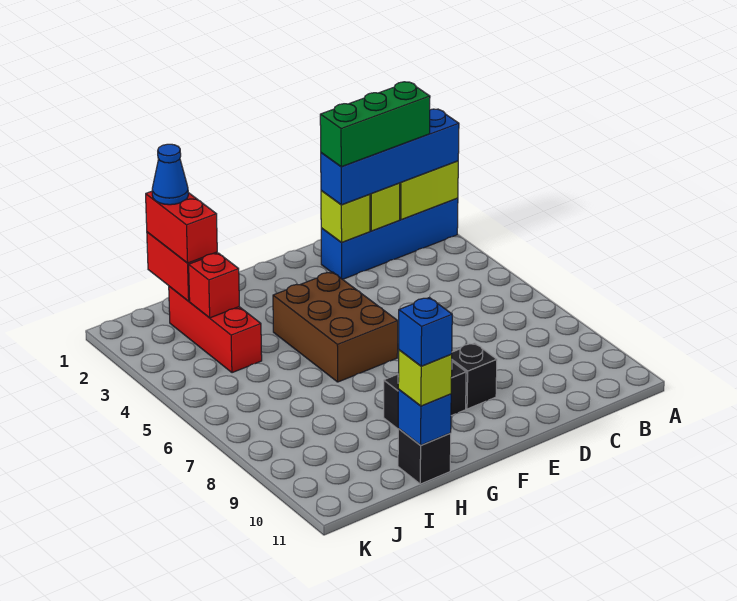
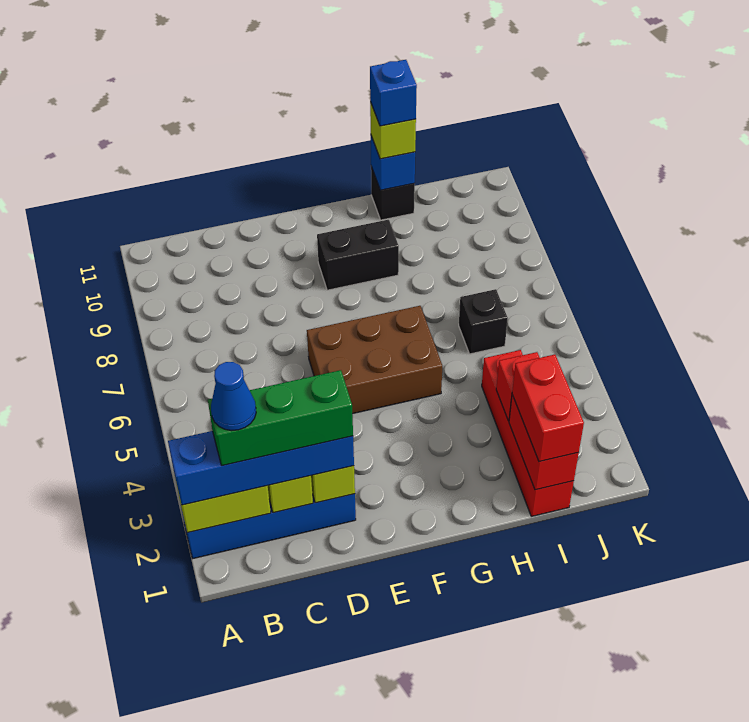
black 1x1 brick [451,343,497,409] -> black 1x1 brick moved to [459,289,508,354]
brown 2x3 brick [273,272,398,382] -> brown 2x3 brick turned to [307,306,442,414]
blue 1x1 cone [152,144,188,205] -> blue 1x1 cone moved to [211,362,256,431]
red 1x3 brick [169,286,262,373] -> red 1x4 brick [482,350,574,516]

